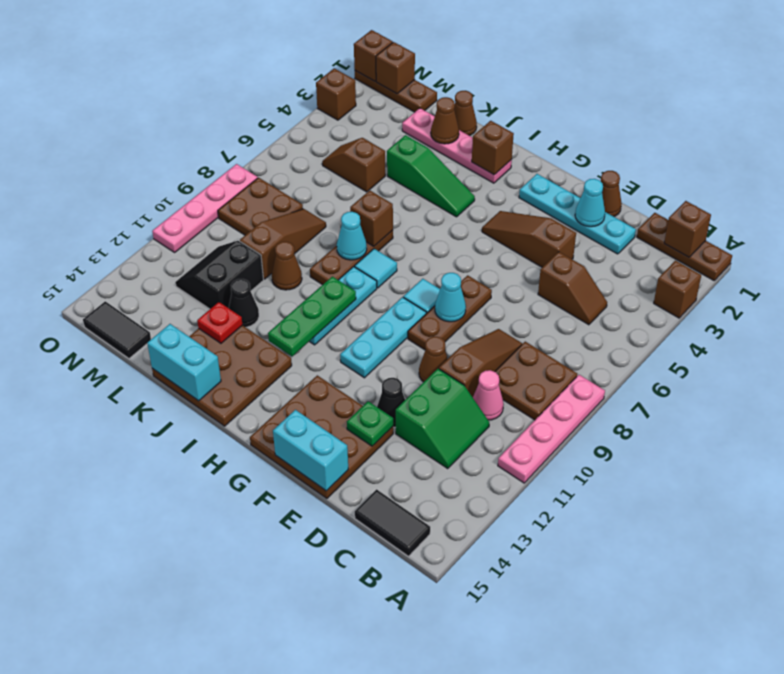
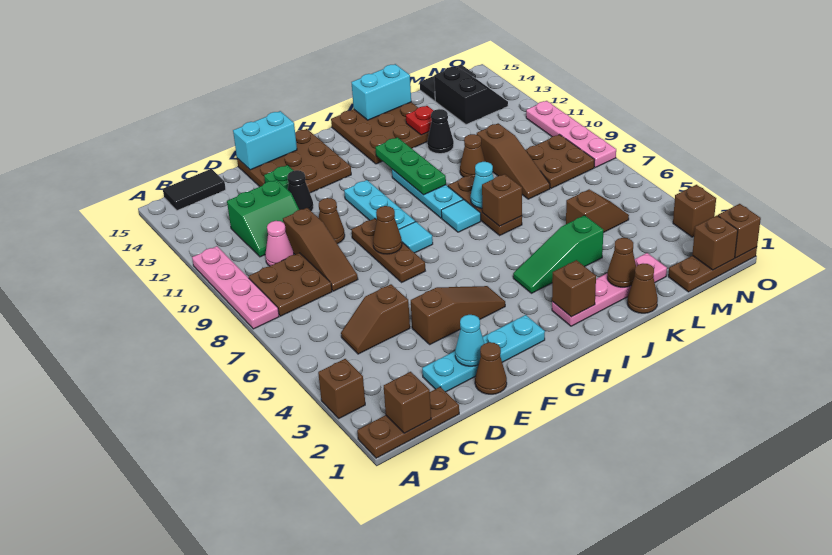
green 2x2 slope [396,369,489,468] -> green 2x2 slope turned to [227,180,299,257]
cyan 1x1 cone [435,273,466,322] -> brown 1x1 cone [373,206,402,254]
black 2x2 slope [175,241,264,309] -> black 2x2 slope moved to [434,66,508,125]

